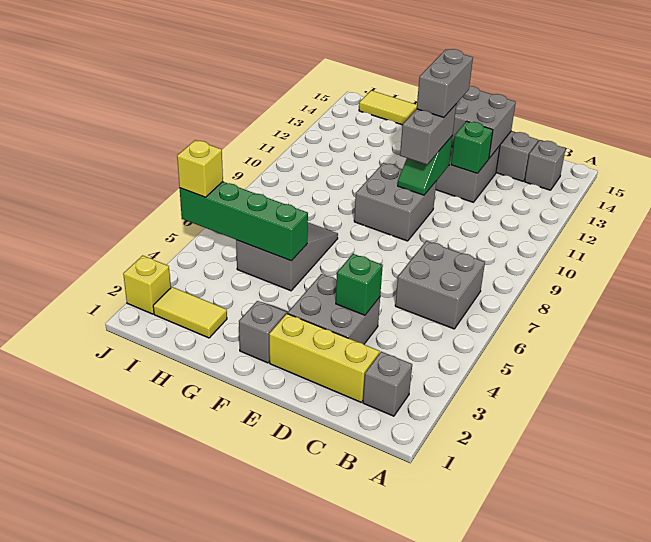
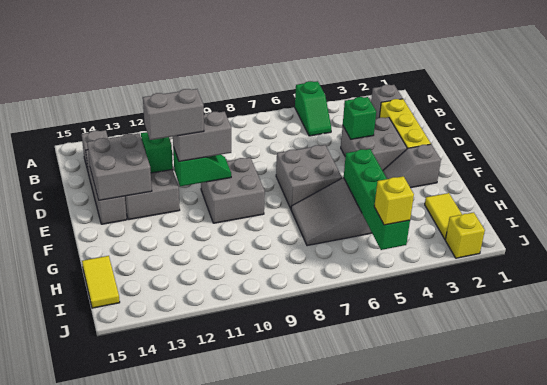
none -> green 1x2 slope [295,81,331,136]
grey 2x2 brick [395,241,485,329] -> grey 2x2 brick moved to [276,145,342,208]

